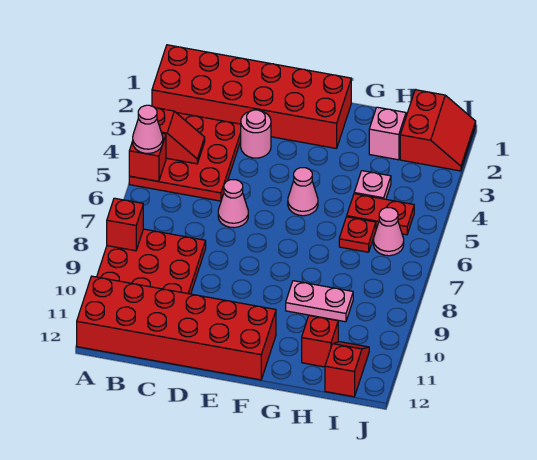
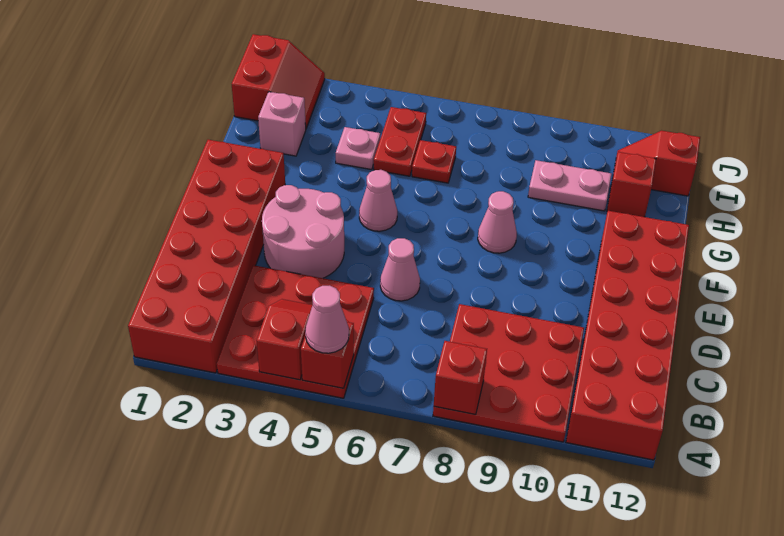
pink 1x1 round brick [241,110,271,158] -> pink 2x2 round brick [262,185,344,278]
pink 1x2 plate [286,281,353,322] -> pink 1x2 plate turned to [528,160,612,211]
red 2x2 slope [400,90,476,171] -> red 2x2 slope turned to [232,34,325,128]
pink 1x1 cone [373,208,404,256] -> pink 1x1 cone moved to [478,191,517,253]

